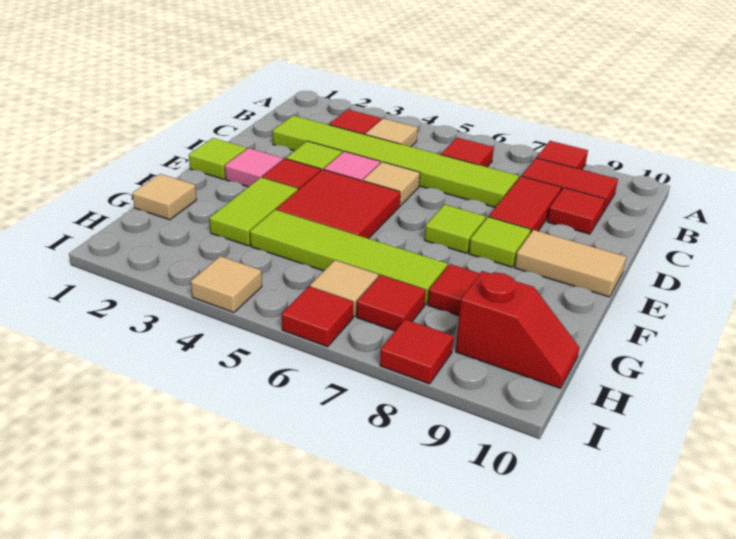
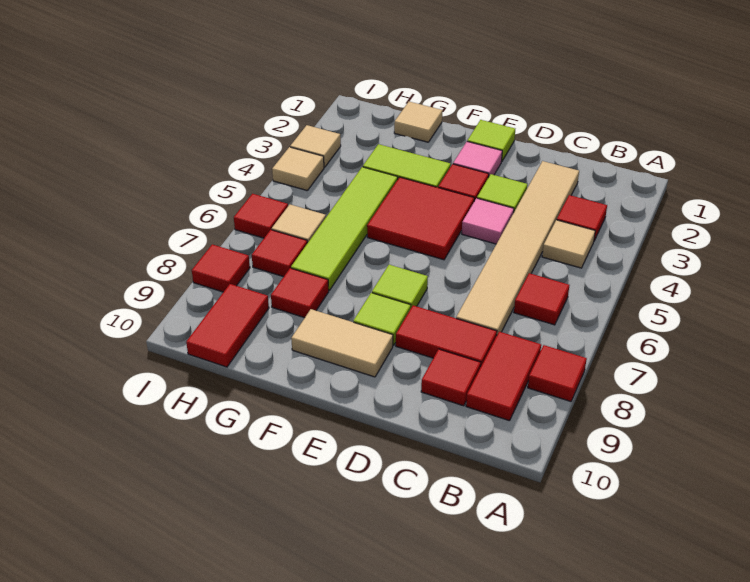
lime 1x6 tile [272,115,519,207] -> tan 1x6 tile [456,161,579,334]
tan 1x1 tile [363,162,420,206] -> tan 1x1 tile moved to [290,125,341,167]
tan 1x2 tile [515,230,626,297] -> tan 1x2 tile turned to [291,309,393,377]
red 1x2 slope [456,271,579,388] -> red 1x2 tile [186,284,269,367]

